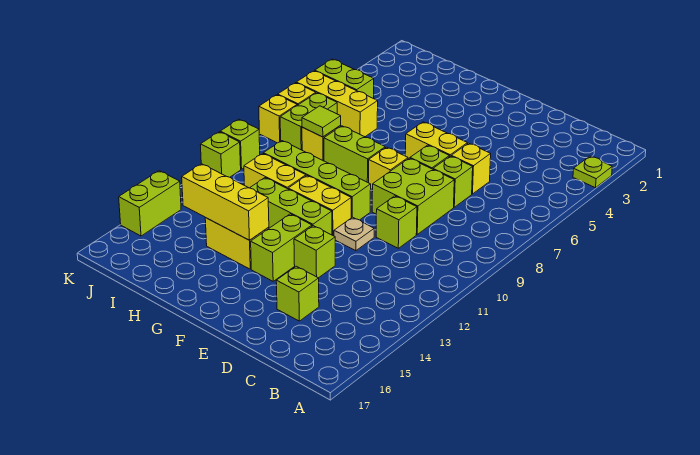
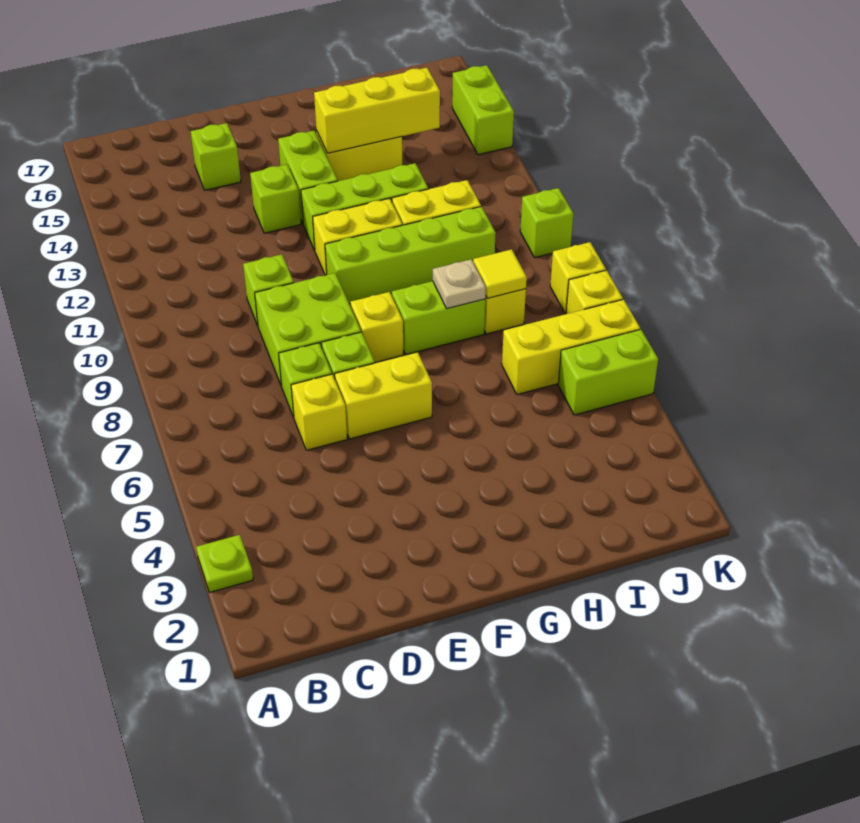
tan 1x1 plate [334,217,374,251] -> tan 1x1 plate moved to [433,260,486,309]
lime 1x1 tile [302,106,341,137] -> yellow 1x1 tile [473,249,527,298]
lime 1x2 brick [280,93,337,150] -> none
lime 1x1 brick [200,132,241,177] -> none

